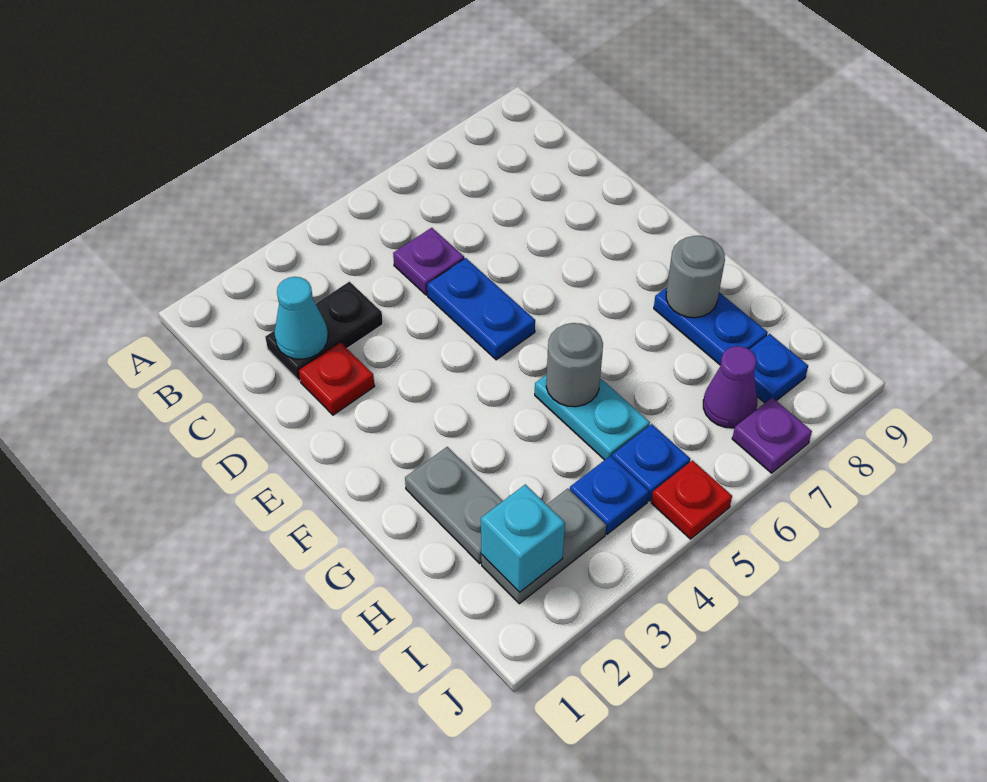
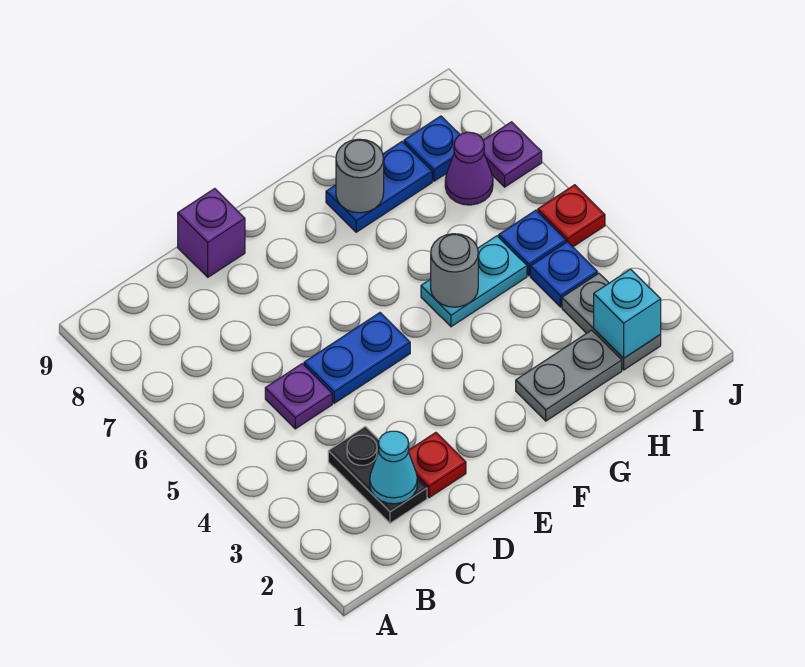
none -> purple 1x1 brick [178,189,245,277]

